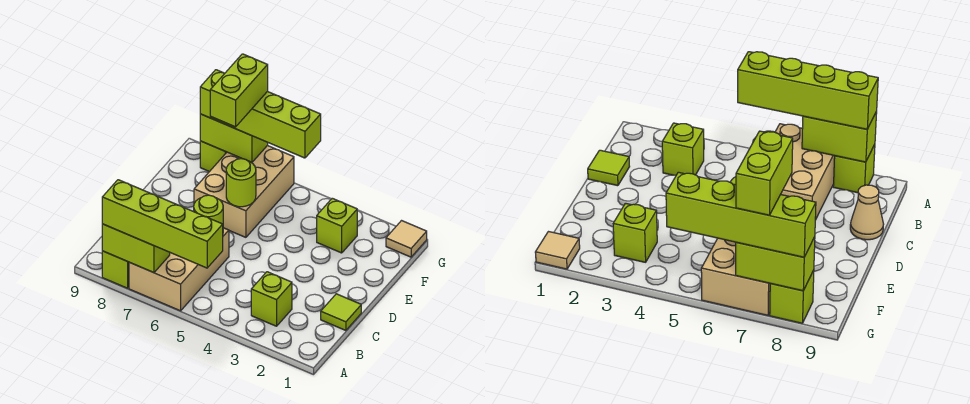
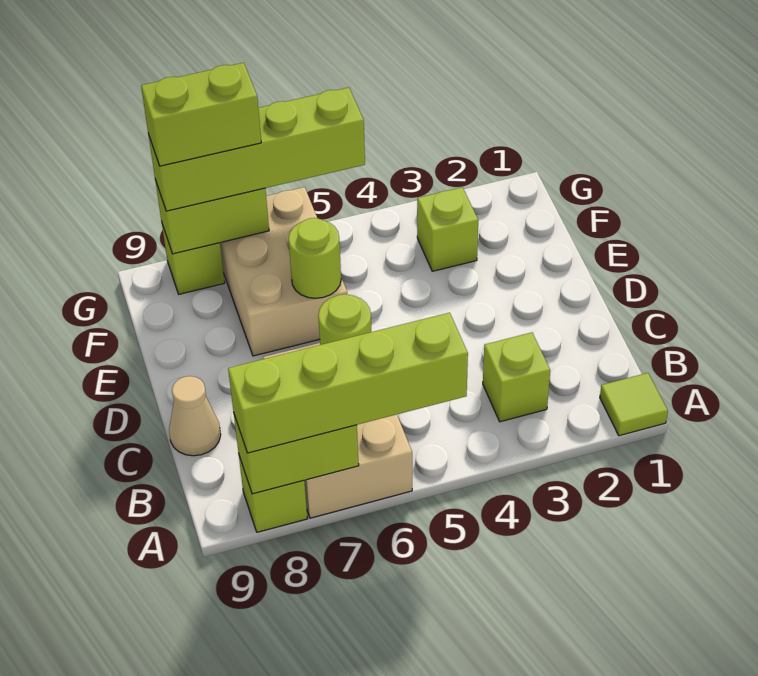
lime 1x1 tile [321,294,361,330] -> lime 1x1 tile moved to [600,373,668,436]
lime 1x2 brick [210,54,268,127] -> lime 1x2 brick turned to [141,63,261,166]
tan 1x1 tile [386,221,427,257] -> none

